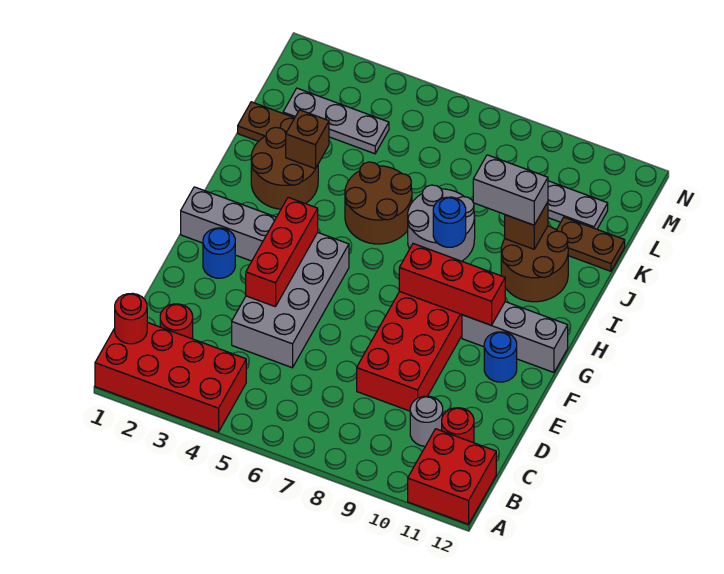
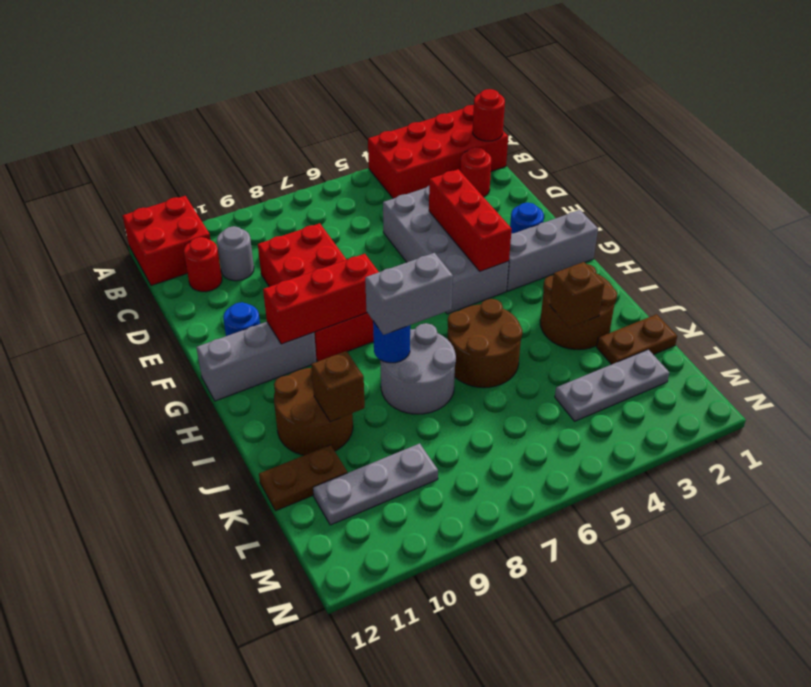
grey 1x2 brick [473,155,548,225] -> grey 1x2 brick moved to [365,253,453,335]

